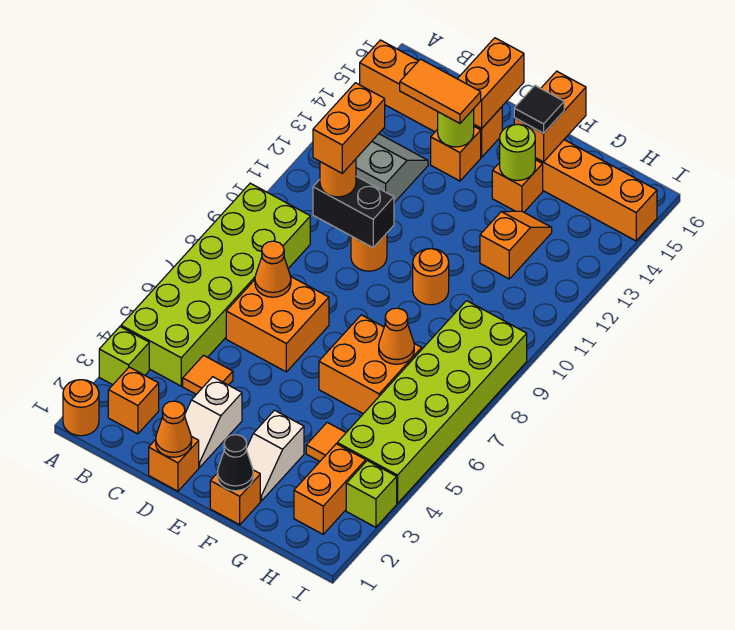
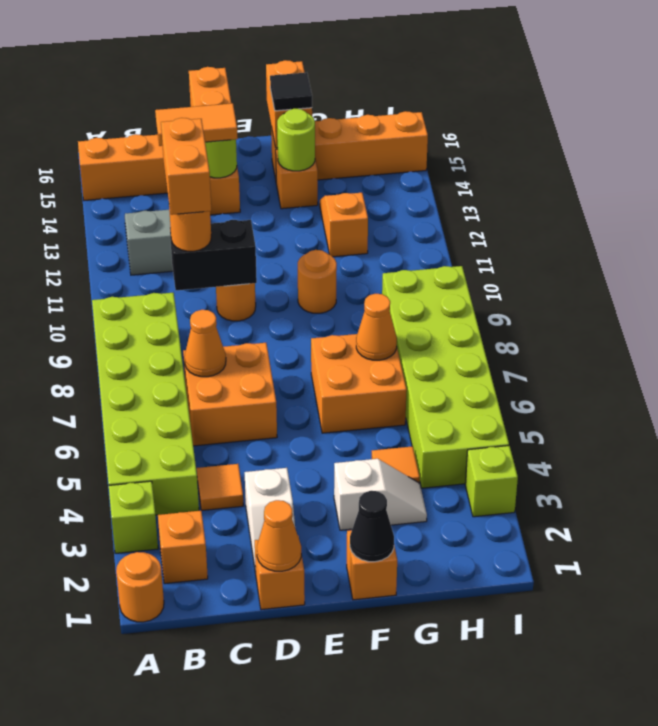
white 1x2 slope [247,410,304,501] -> white 1x2 slope turned to [334,459,427,530]
orange 1x2 brick [294,444,366,534] -> none

